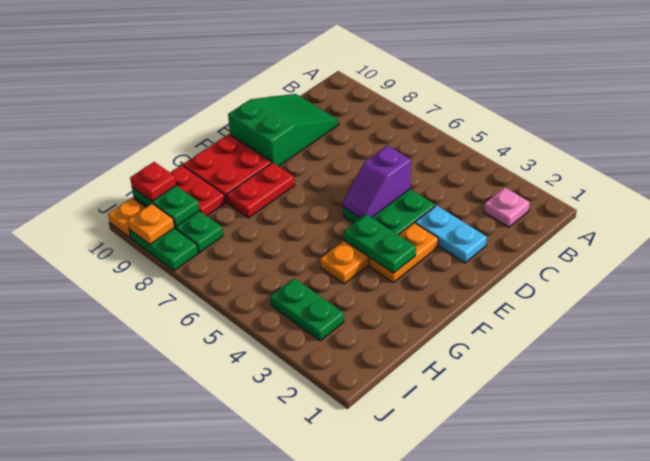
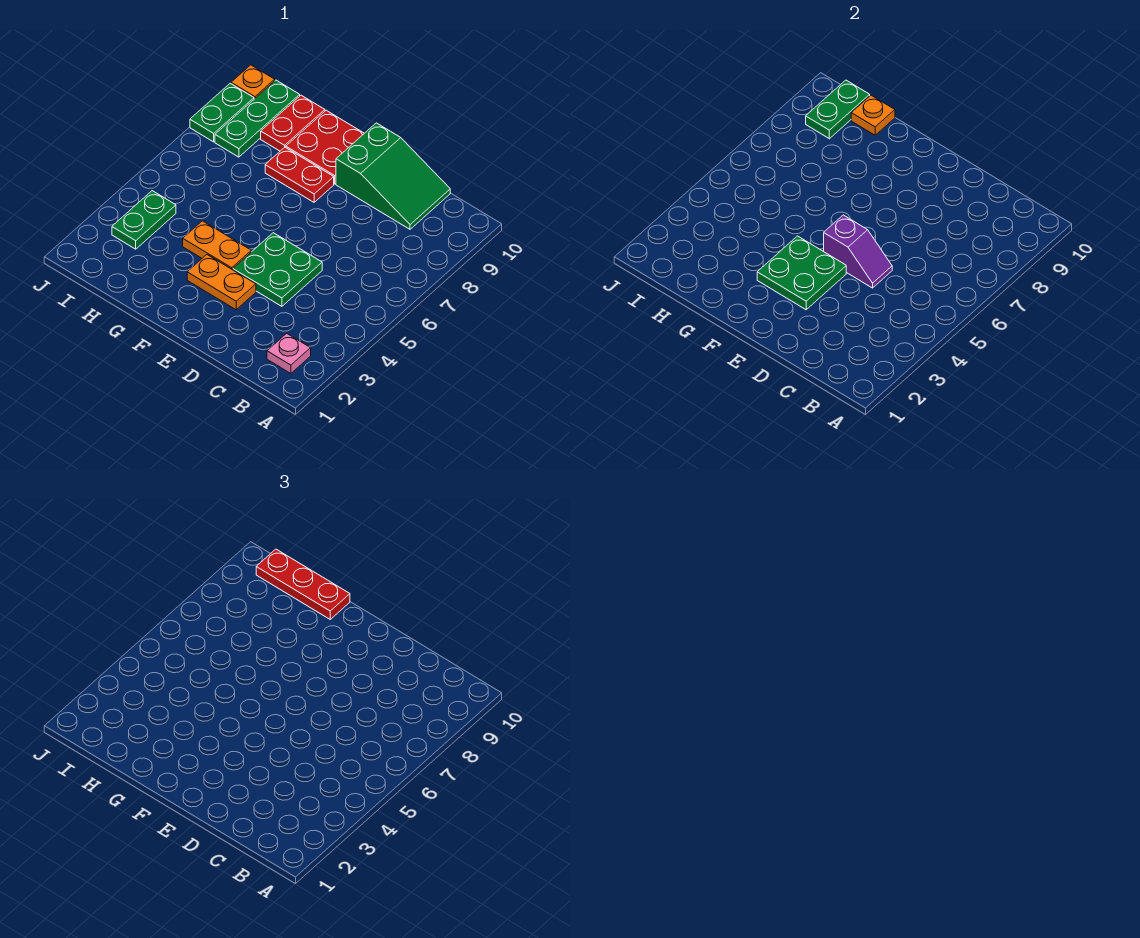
cyan 1x2 plate [415,205,487,263] -> none
purple 1x2 slope [343,145,411,218] -> purple 1x2 slope turned to [824,215,892,288]
green 1x2 plate [344,214,416,273] -> green 2x2 plate [757,236,846,310]
red 1x1 plate [130,162,176,201] -> red 1x3 plate [256,549,350,619]
orange 1x1 plate [128,204,174,244] -> orange 1x1 plate moved to [851,95,895,135]

